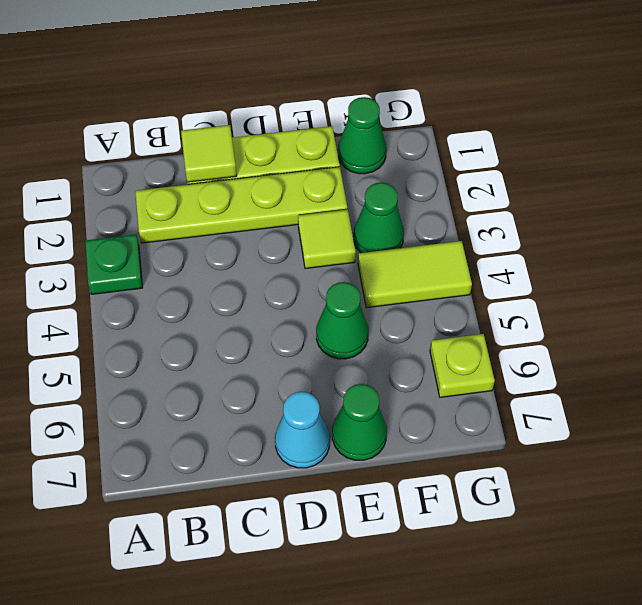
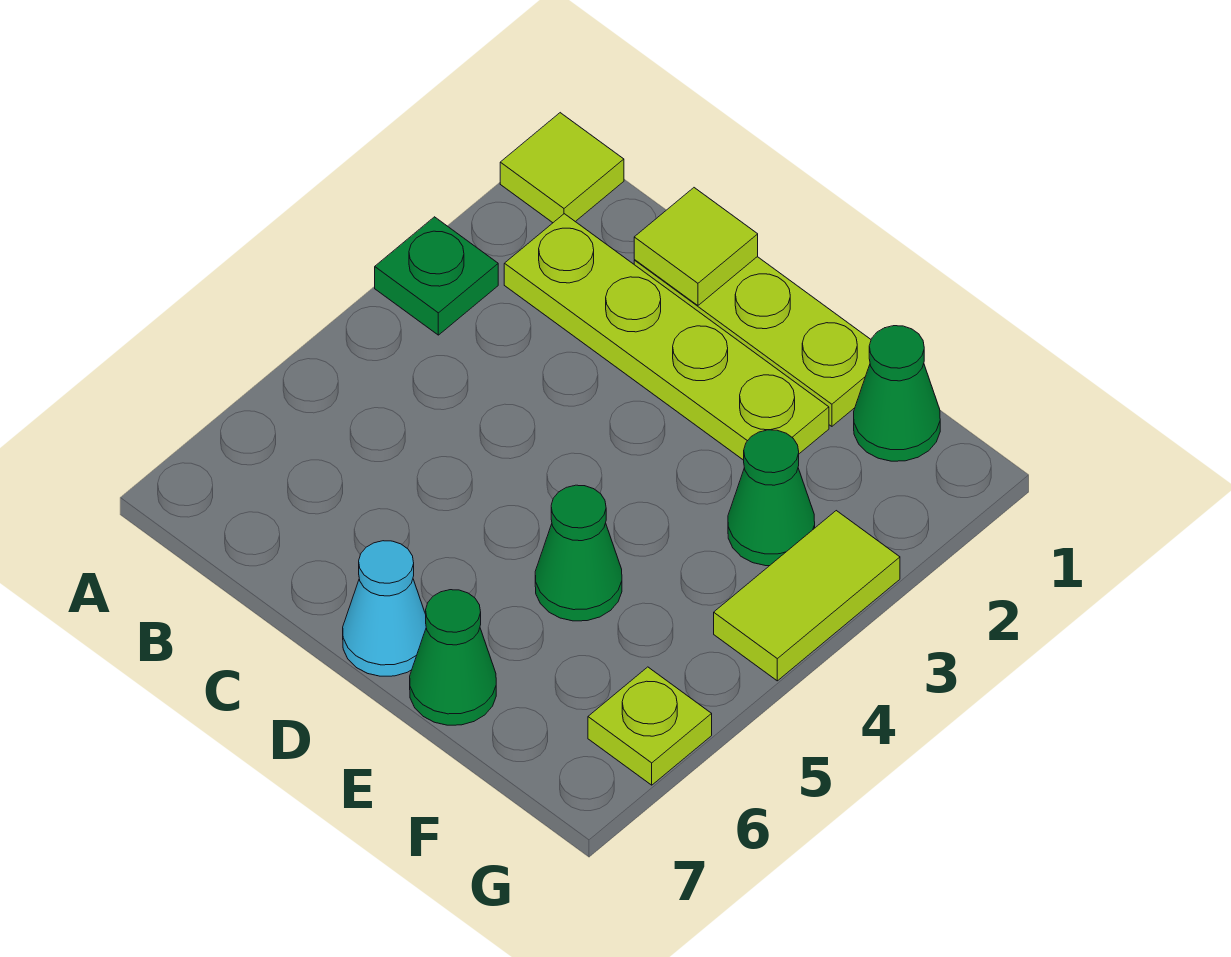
lime 1x1 tile [298,209,356,269] -> lime 1x1 tile moved to [500,113,624,223]
lime 1x2 tile [358,241,472,308] -> lime 1x2 tile turned to [714,511,900,681]

